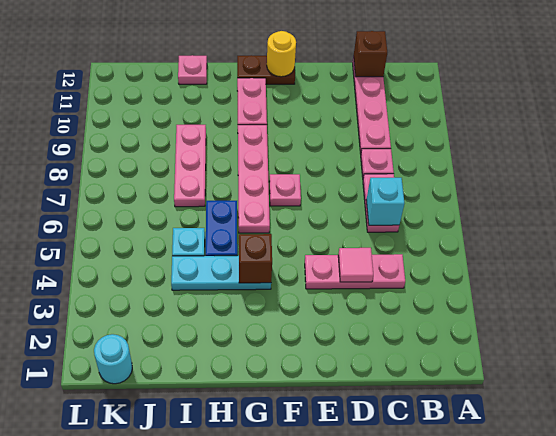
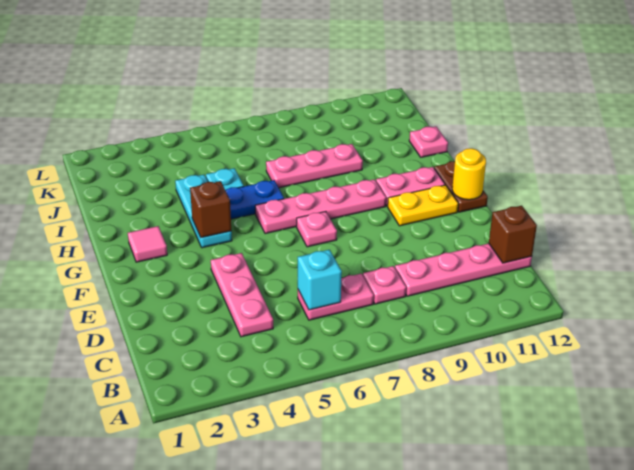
pink 1x1 tile [338,248,373,282] -> pink 1x1 tile moved to [128,226,167,262]
none -> yellow 1x2 plate [388,185,458,226]
cyan 1x1 round brick [94,334,132,384] -> none

